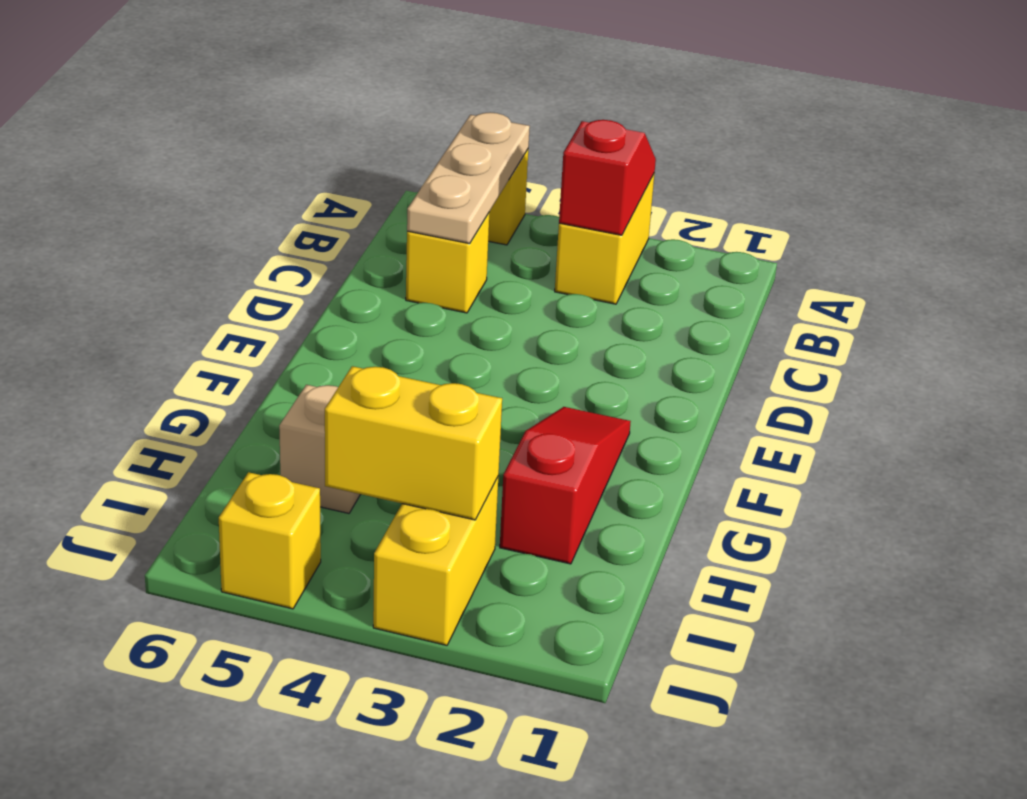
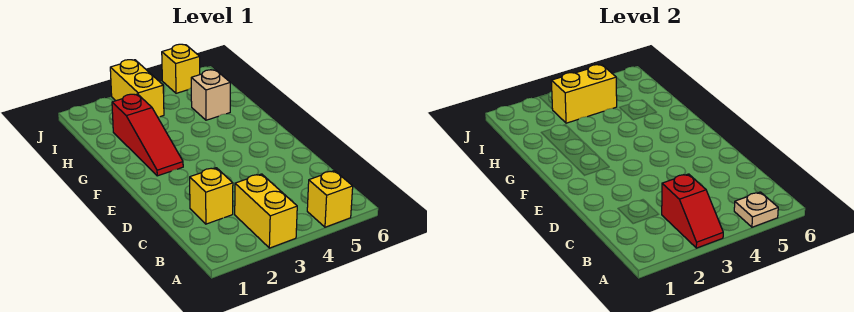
tan 1x3 plate [407,112,530,244] -> tan 1x1 plate [734,192,778,227]
yellow 1x1 brick [406,213,489,313] -> yellow 1x1 brick moved to [190,168,233,224]

